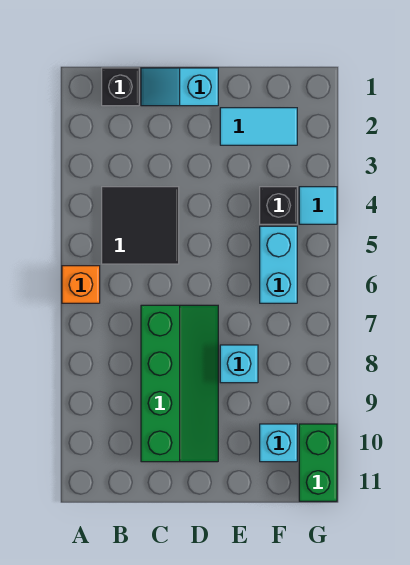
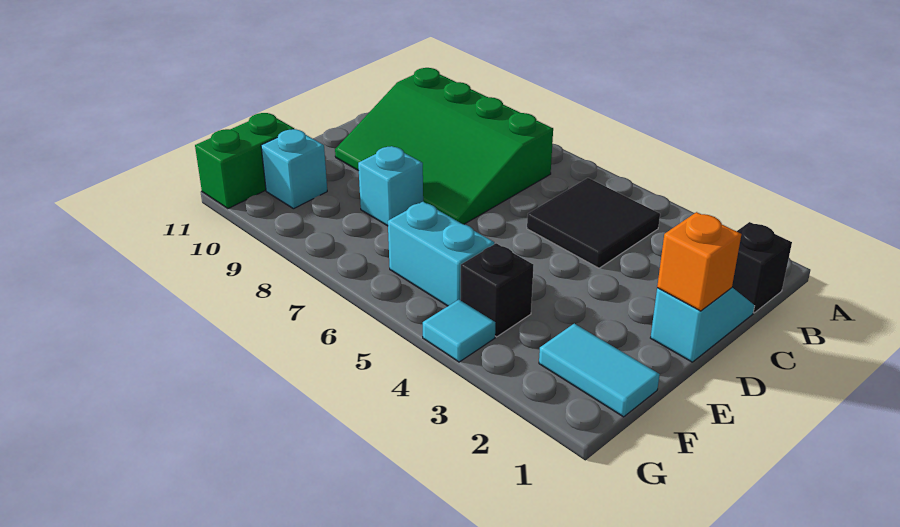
orange 1x1 brick [62,266,100,303] -> orange 1x1 brick moved to [657,212,741,311]
green 2x4 slope [141,305,218,462] -> green 3x4 slope [335,68,553,224]
cyan 1x2 tile [220,108,297,145] -> cyan 1x2 tile turned to [539,324,660,417]
green 1x2 brick [299,424,337,501] -> green 1x2 brick turned to [195,113,294,209]

